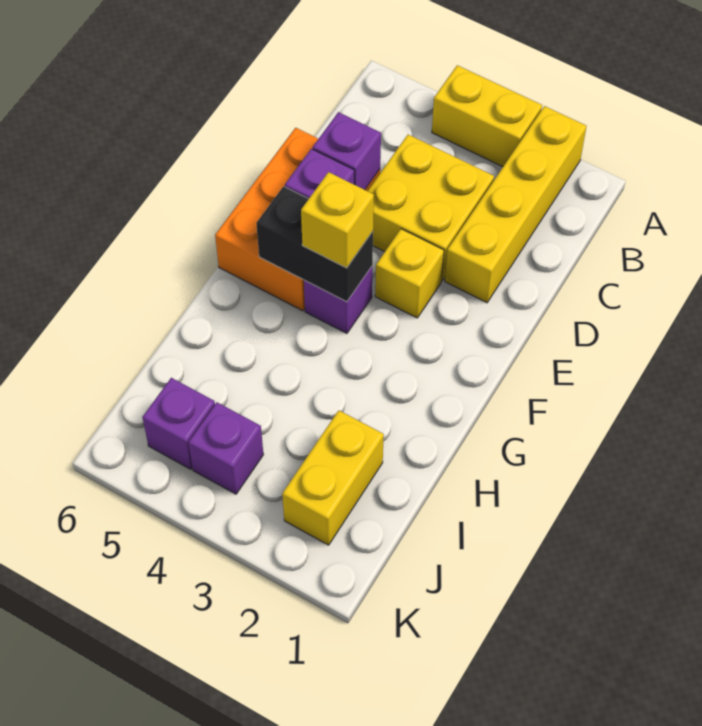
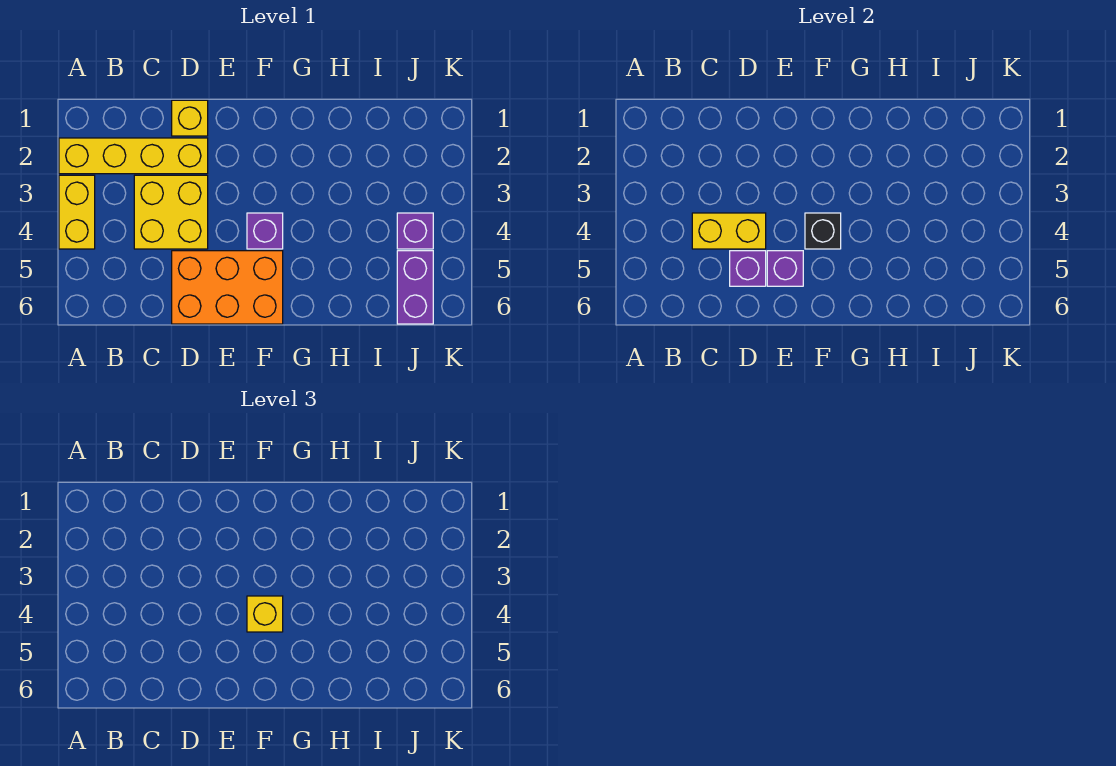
yellow 1x1 brick [375,229,444,318] -> yellow 1x1 brick moved to [172,100,208,136]
black 1x2 brick [256,186,373,302] -> black 1x1 brick [805,213,841,249]
yellow 1x2 brick [282,410,384,545] -> yellow 1x2 brick moved to [692,213,766,249]
purple 1x1 brick [142,378,215,469] -> purple 1x2 brick [397,251,433,324]

